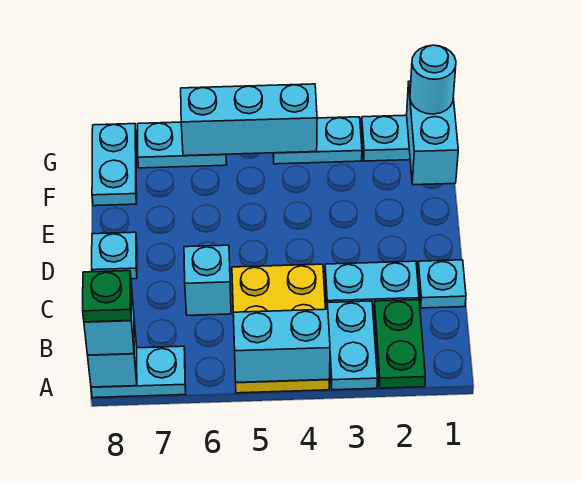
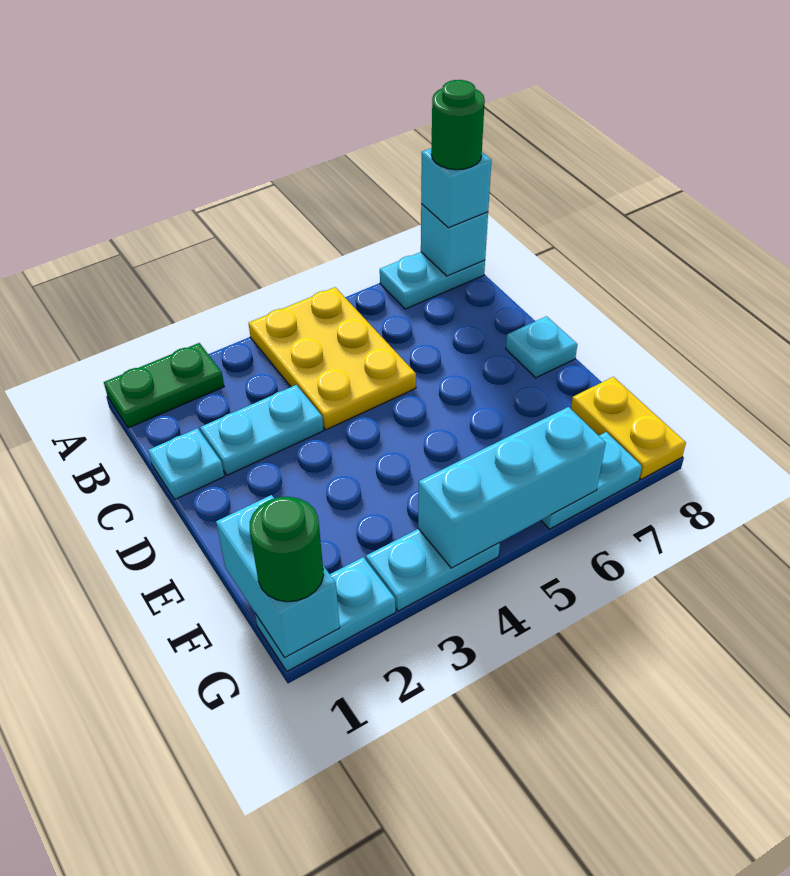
green 1x2 plate [374,300,425,388] -> green 1x2 plate turned to [104,343,224,428]
cyan 1x2 plate [327,301,377,390] -> none
cyan 1x2 brick [233,309,330,383] -> none
green 1x1 plate [83,271,131,322] -> green 1x1 round brick [431,80,485,170]
cyan 1x1 brick [184,245,231,315] -> none
cyan 1x2 plate [92,124,137,206] -> yellow 1x2 plate [571,377,686,479]
cyan 1x1 round brick [410,45,456,114] -> green 1x1 round brick [250,497,324,602]

